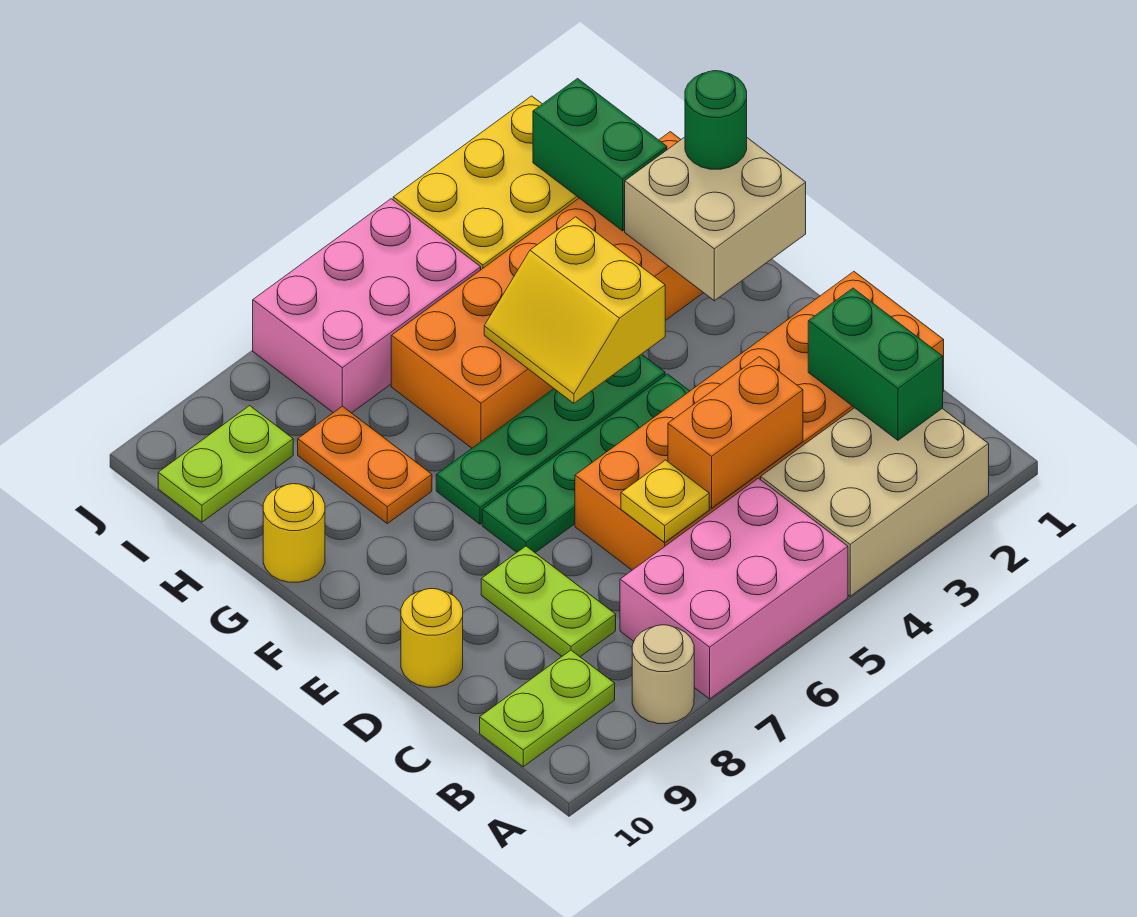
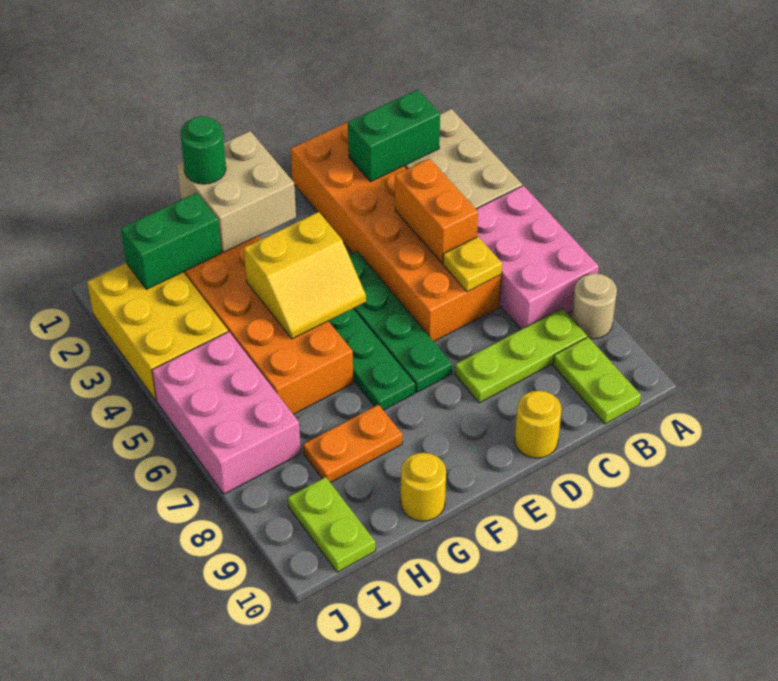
lime 1x2 plate [481,546,616,657] -> lime 1x3 plate [455,309,587,403]

